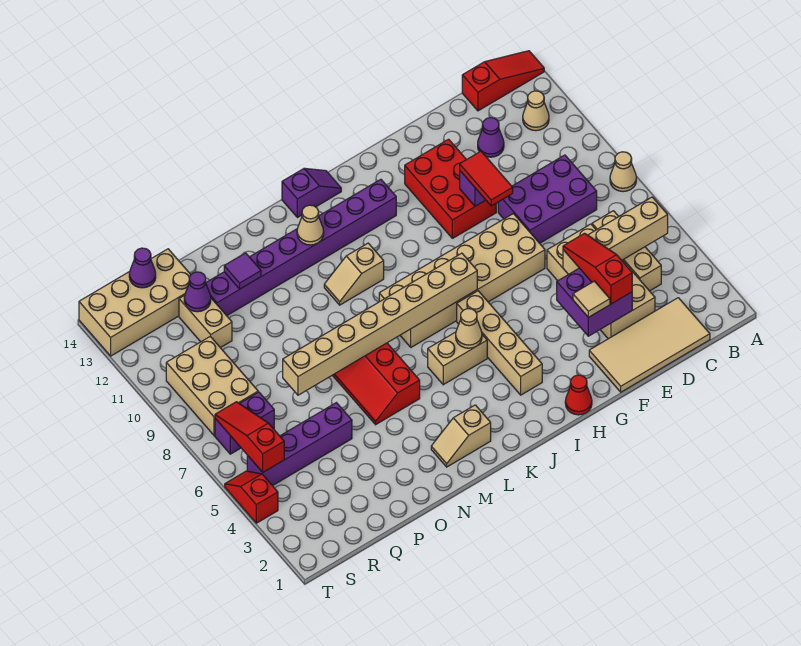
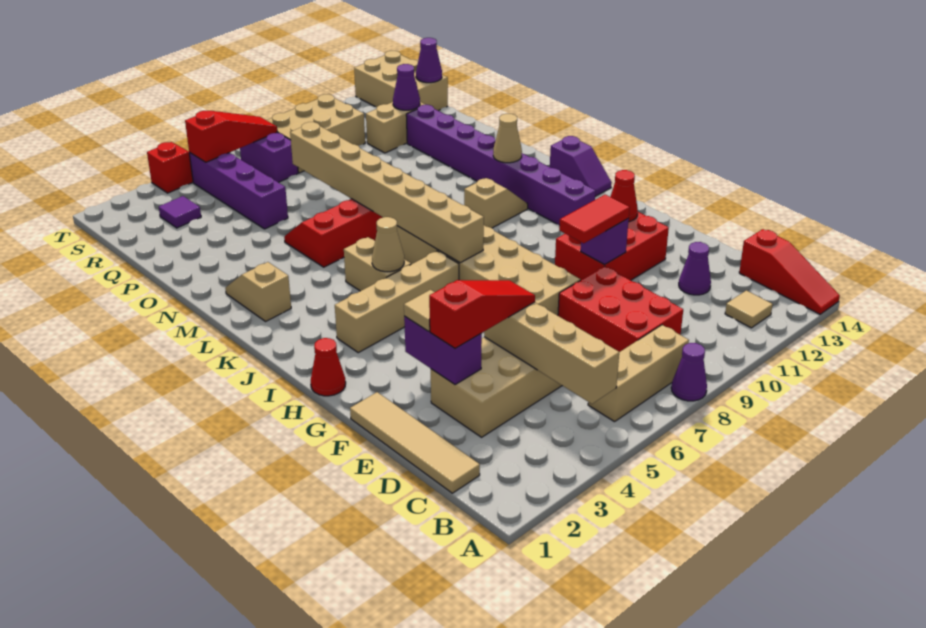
tan 1x1 cone [610,152,636,192] -> purple 1x1 cone [671,343,707,401]
tan 1x1 cone [523,91,549,131] -> tan 1x1 tile [725,290,773,328]
tan 2x4 tile [589,298,710,392] -> tan 1x4 tile [350,392,480,493]
tan 1x3 brick [592,211,661,291] -> tan 1x3 brick moved to [588,325,689,422]
purple 2x3 brick [498,155,597,243] -> red 2x3 brick [558,266,683,352]
purple 2x2 brick [557,268,632,336] -> purple 1x2 brick [404,316,482,384]
none -> red 1x1 cone [610,170,638,222]
tan 1x2 slope [324,243,384,305] -> tan 1x2 slope turned to [464,178,528,228]
purple 1x1 tile [224,253,261,289] -> purple 1x1 tile moved to [159,196,201,228]
tan 2x4 brick [79,249,191,356] -> tan 2x3 brick [354,51,448,111]

